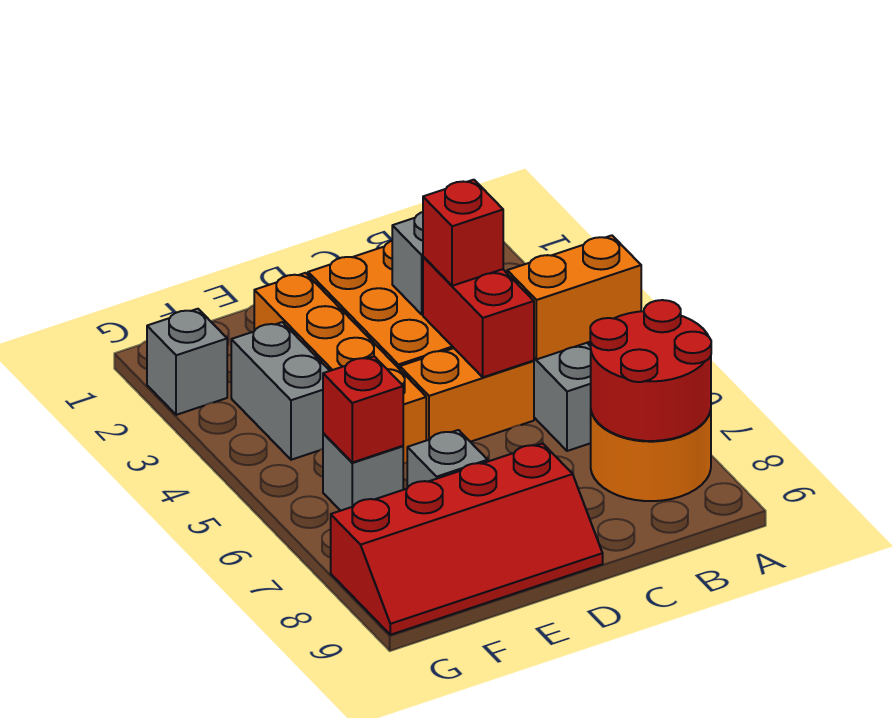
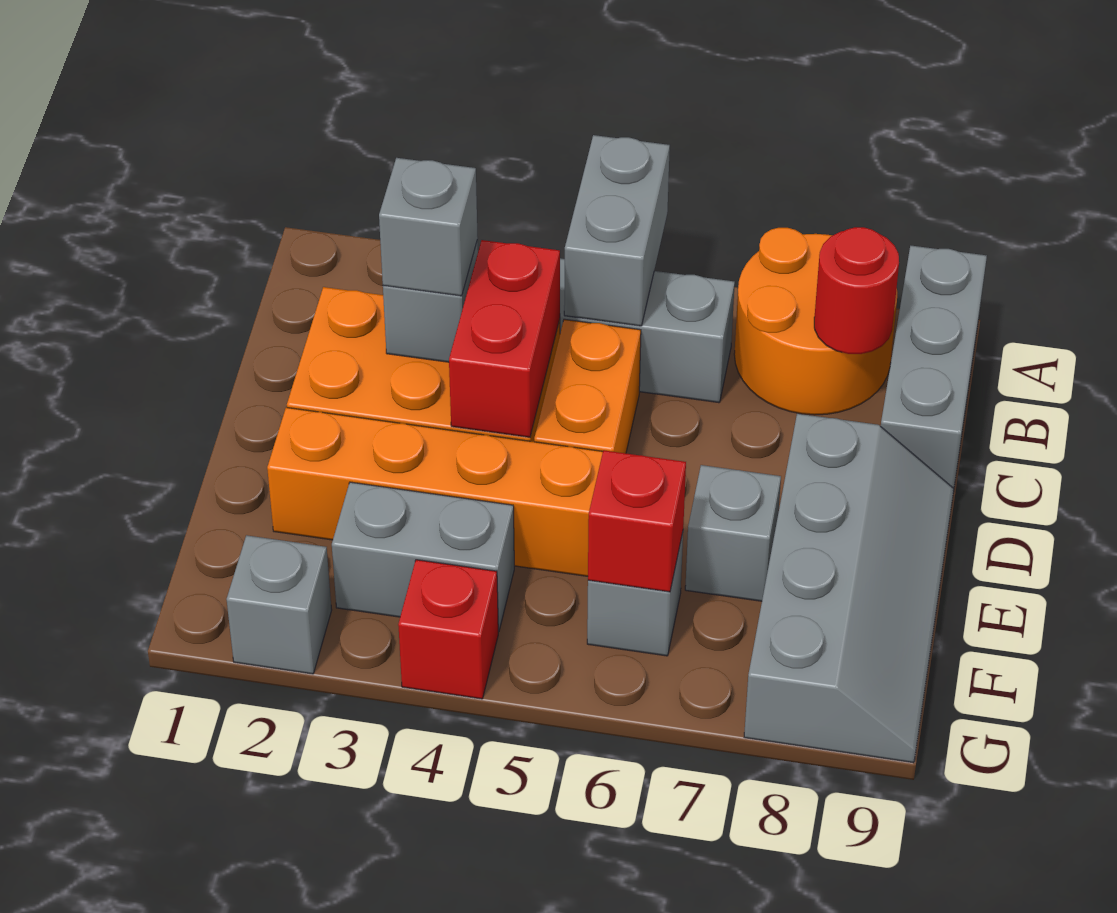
orange 1x2 brick [507,235,641,359] -> grey 1x2 brick [564,135,670,326]
red 2x2 round brick [590,300,711,441] -> red 1x1 round brick [814,227,899,354]
none -> grey 1x3 brick [881,246,987,488]
none -> grey 1x1 brick [379,158,478,296]
red 1x2 brick [423,257,534,377] -> red 1x2 brick turned to [449,240,560,437]
red 1x1 brick [423,180,503,286] -> red 1x1 brick moved to [398,560,498,699]
red 2x4 slope [331,443,603,635] -> grey 2x4 slope [744,414,954,763]

